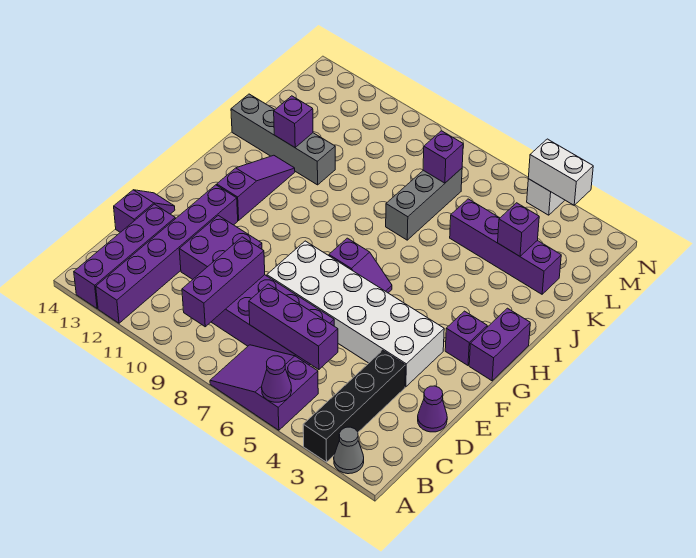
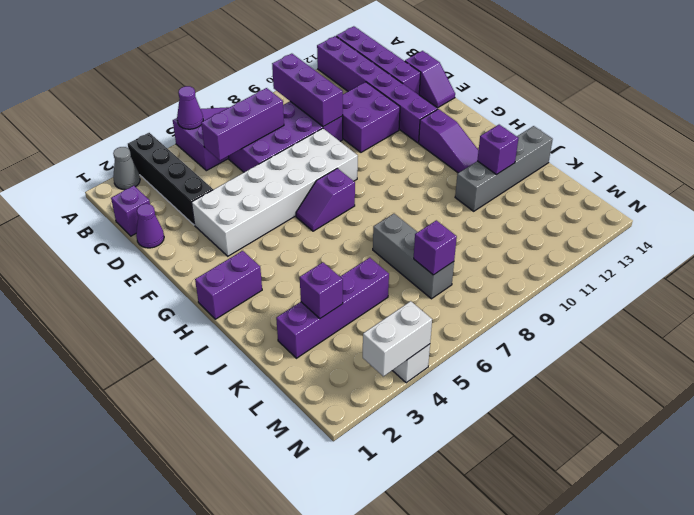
purple 1x2 brick [469,308,530,381] -> purple 1x2 brick turned to [195,251,262,319]
purple 1x1 brick [445,311,487,365] -> purple 1x1 brick moved to [111,186,150,236]

